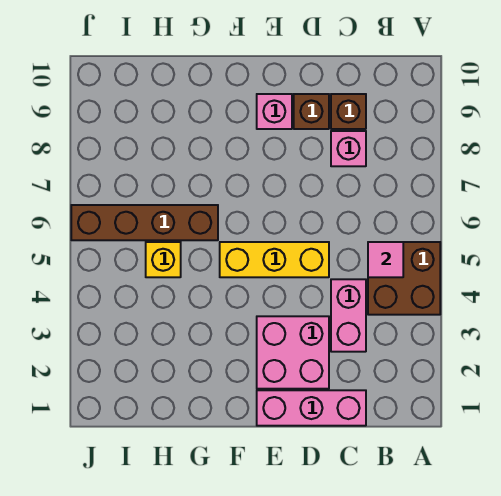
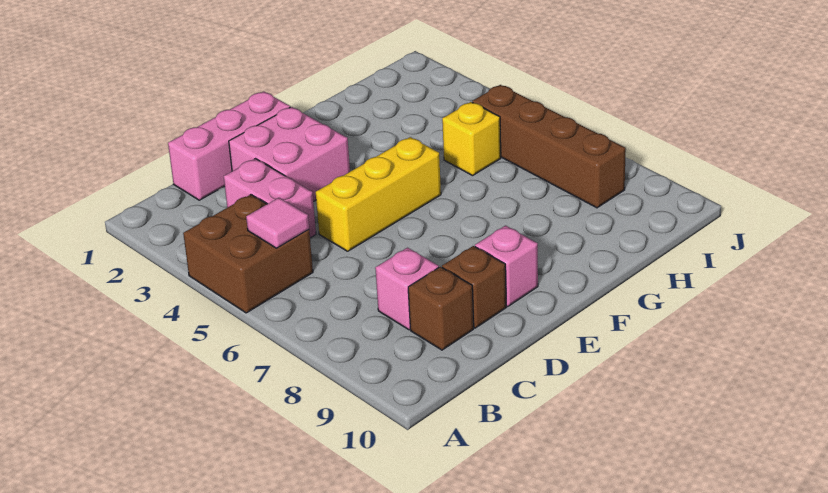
brown 1x4 brick [71,205,218,240] -> brown 1x4 brick turned to [472,85,626,208]

